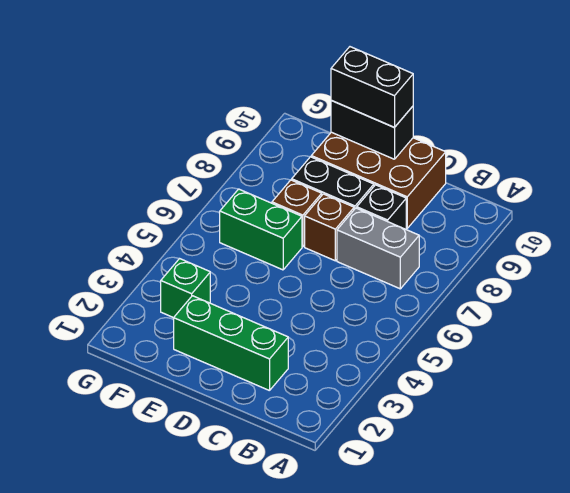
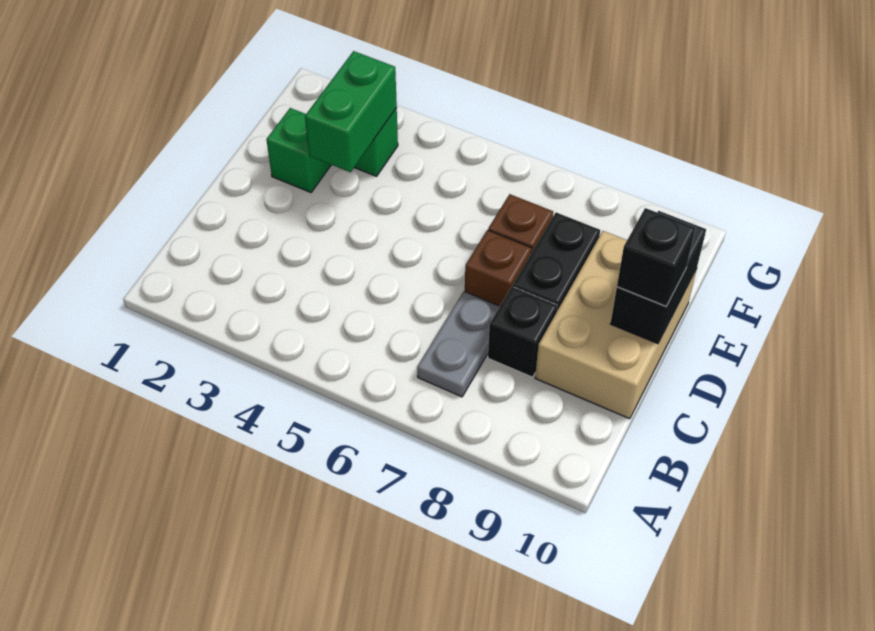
grey 1x2 brick [337,208,419,289] -> grey 1x2 plate [417,291,500,397]
green 1x3 brick [174,296,288,391] -> green 1x1 brick [266,108,331,192]
brown 2x3 brick [311,132,446,228] -> tan 2x3 brick [535,231,697,419]
black 1x2 brick [331,47,413,127] -> black 1x1 brick [617,208,696,306]
green 1x2 brick [220,189,302,270] -> green 1x2 brick moved to [305,51,397,172]

